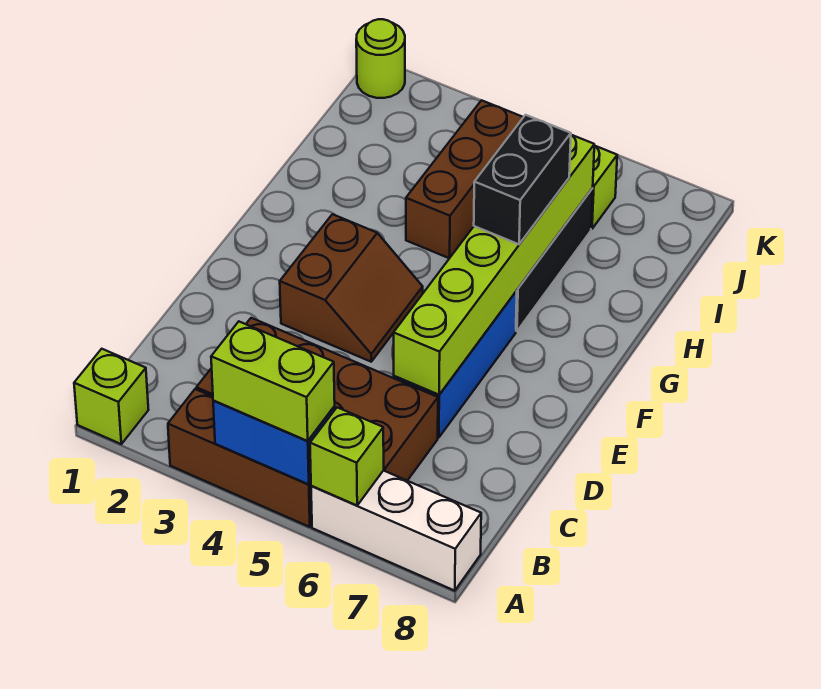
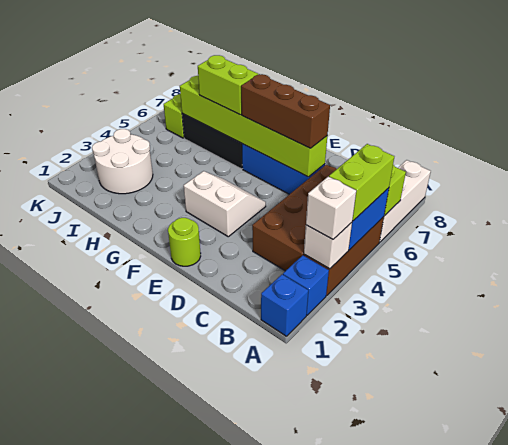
lime 1x1 brick [74,349,148,444] -> blue 1x1 brick [261,274,308,336]
none -> blue 1x1 brick [283,255,329,315]
none -> white 1x1 brick [304,223,352,269]
none -> white 1x1 brick [306,177,356,239]
brown 2x2 slope [280,214,423,362] -> white 2x2 slope [184,171,266,237]
black 1x2 brick [474,115,571,244] -> lime 1x2 brick [198,55,258,115]
brown 1x3 brick [406,100,523,258] -> brown 1x3 brick moved to [241,74,330,148]
none -> white 2x2 round brick [92,129,153,194]
lime 1x1 round brick [356,19,405,98] -> lime 1x1 round brick moved to [168,218,201,266]

